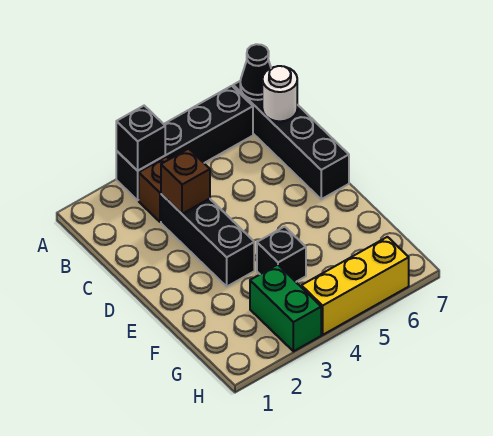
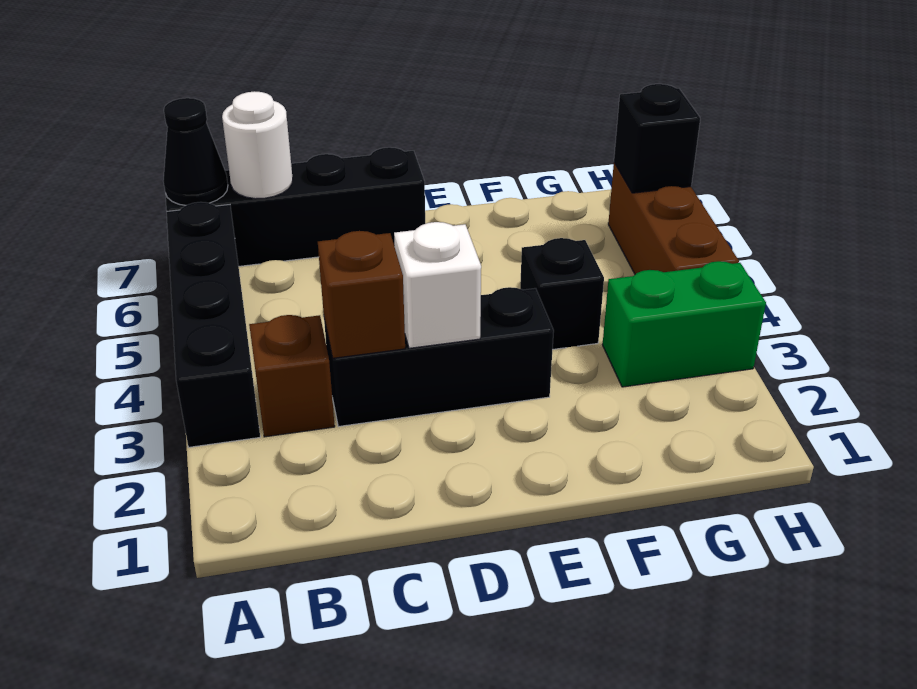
black 1x1 brick [116,106,165,171] -> black 1x1 brick moved to [614,84,700,193]
none -> white 1x1 brick [394,222,481,348]
yellow 1x3 brick [301,237,409,335] -> brown 1x3 brick [608,163,739,274]

